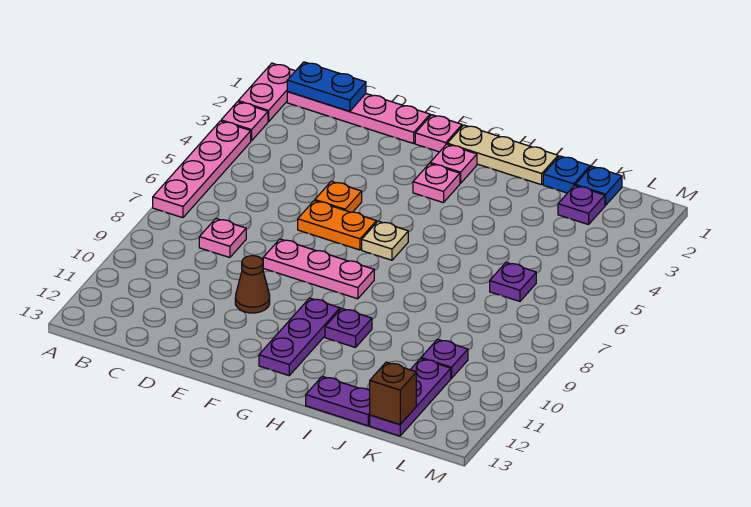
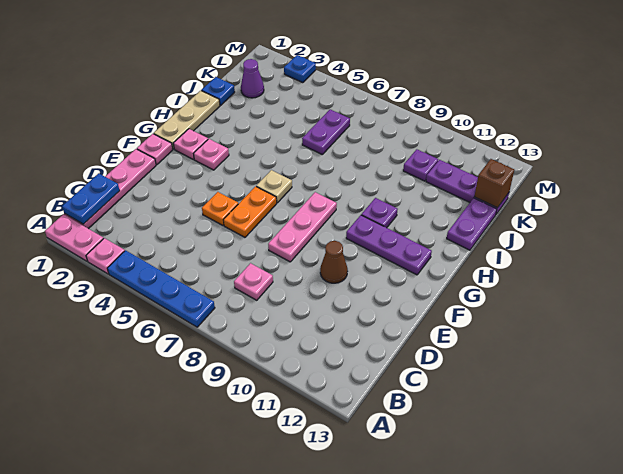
pink 1x4 plate [153,121,251,218] -> blue 1x4 plate [107,250,215,327]
blue 1x1 plate [575,166,622,205] -> blue 1x1 plate moved to [284,55,316,83]
purple 1x1 plate [558,185,605,225] -> purple 1x1 cone [241,59,264,98]
purple 1x1 plate [490,262,536,301] -> purple 1x2 plate [302,109,350,154]

